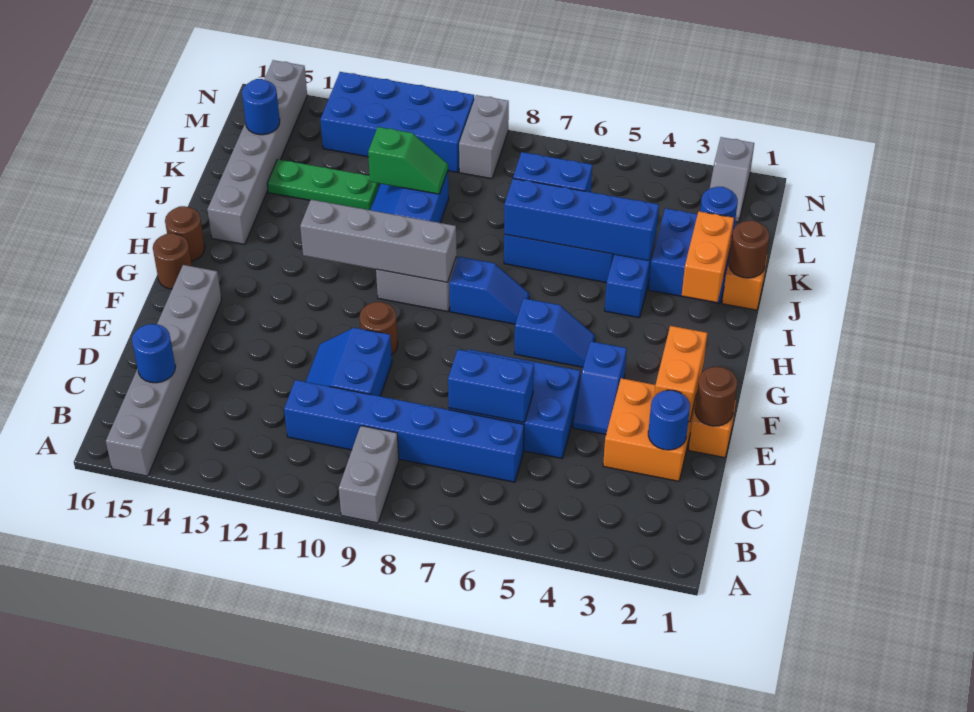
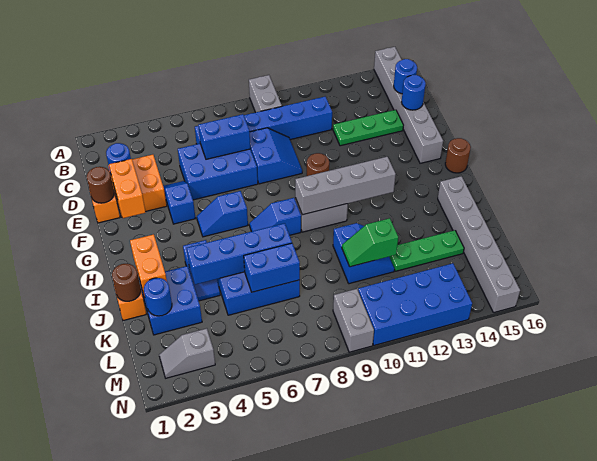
blue 2x2 slope [306,328,392,396] -> blue 2x2 slope moved to [250,128,302,184]
none -> green 1x3 plate [333,110,403,146]
brown 1x1 round brick [165,206,205,261] -> none
blue 1x1 round brick [242,79,280,135] -> blue 1x1 round brick moved to [402,75,426,110]
grey 1x2 slope [710,137,754,223] -> grey 1x2 slope turned to [159,328,215,378]

